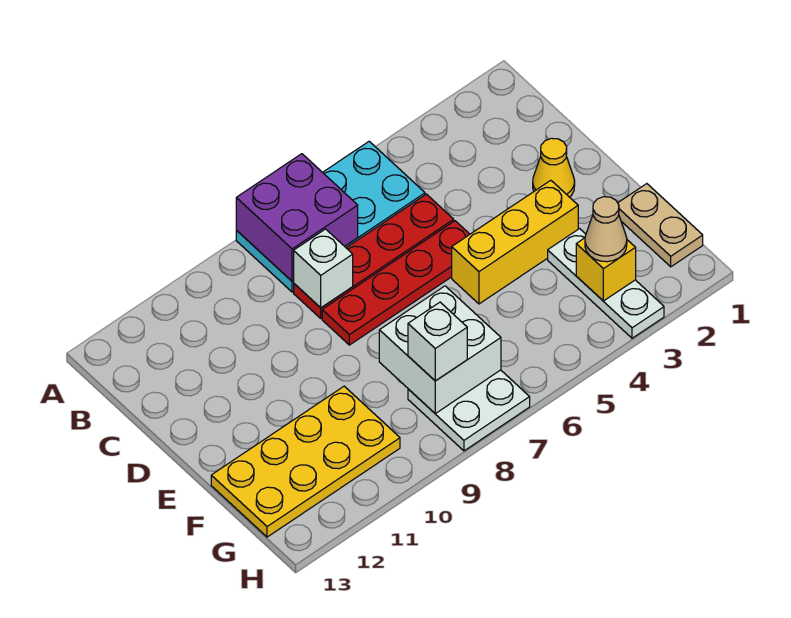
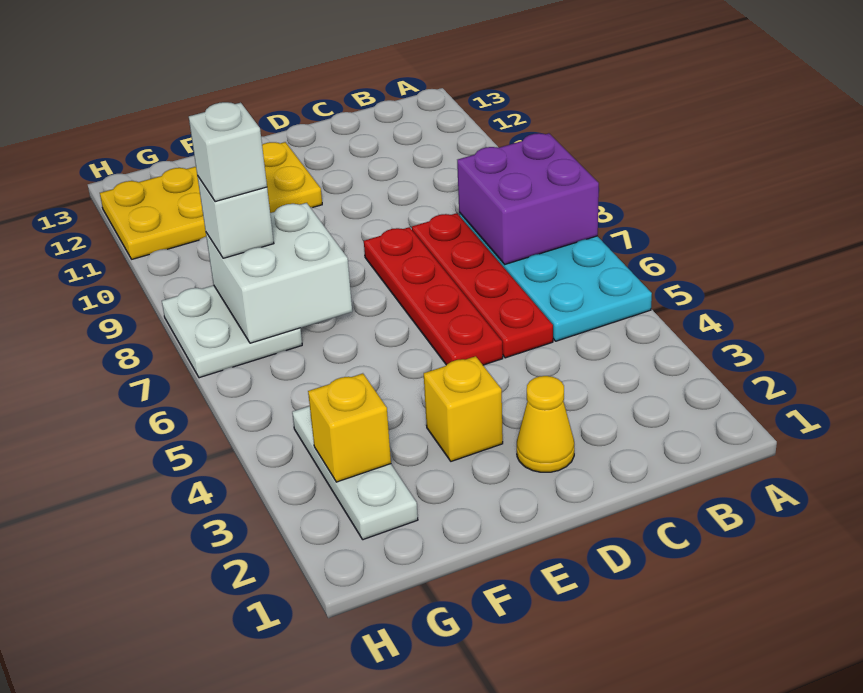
white 1x1 brick [294,229,353,308] -> white 1x1 brick moved to [189,102,267,202]
yellow 1x3 brick [452,180,578,304] -> yellow 1x1 brick [424,356,503,461]
tan 1x2 plate [618,184,703,267] -> none
white 1x3 plate [548,229,664,338] -> white 1x3 plate turned to [292,406,418,540]
yellow 2x4 plate [211,386,400,537] -> yellow 2x4 plate turned to [100,142,322,259]
tan 1x1 cone [585,197,627,262] -> none

